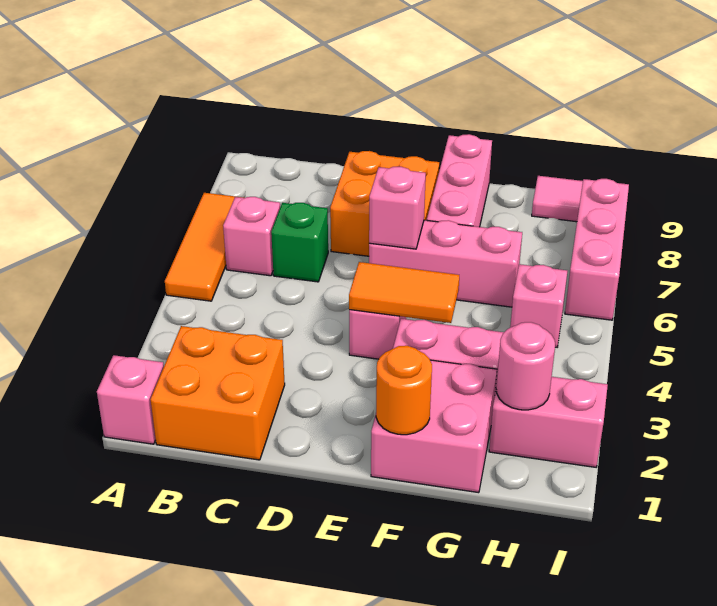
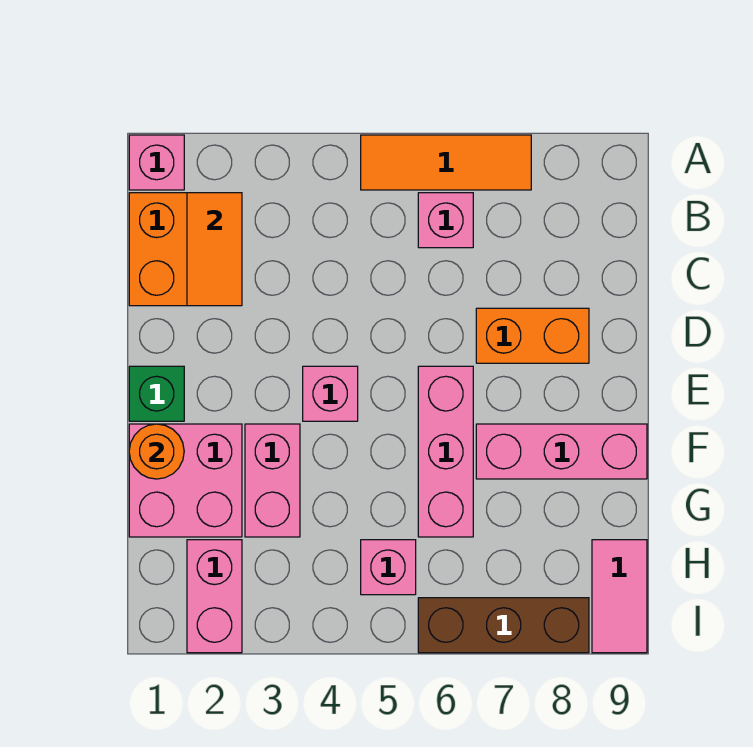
green 1x1 brick [271,203,328,282] -> green 1x1 brick moved to [129,366,184,421]
orange 2x2 brick [330,151,439,256] -> orange 1x2 brick [476,308,589,363]
orange 1x2 tile [349,262,459,323] -> orange 1x2 tile moved to [187,193,242,306]
pink 1x1 brick [369,167,426,249] -> none
pink 1x1 round brick [496,322,555,410] -> none
pink 1x3 brick [565,179,629,320] -> brown 1x3 brick [418,598,589,653]

